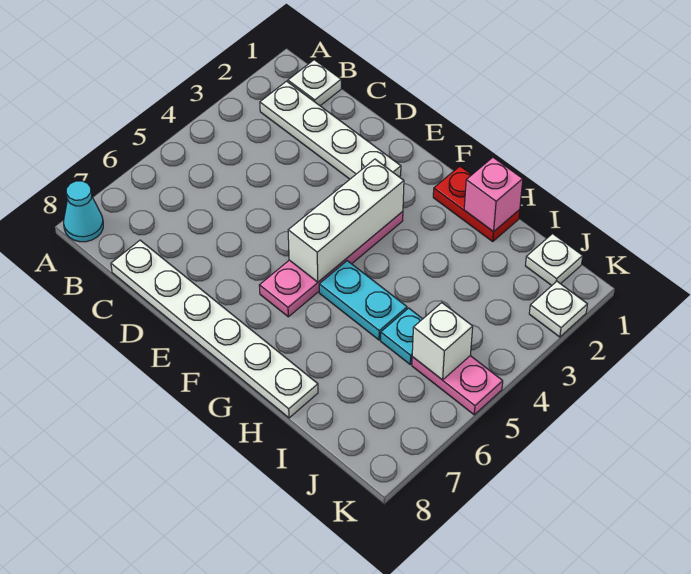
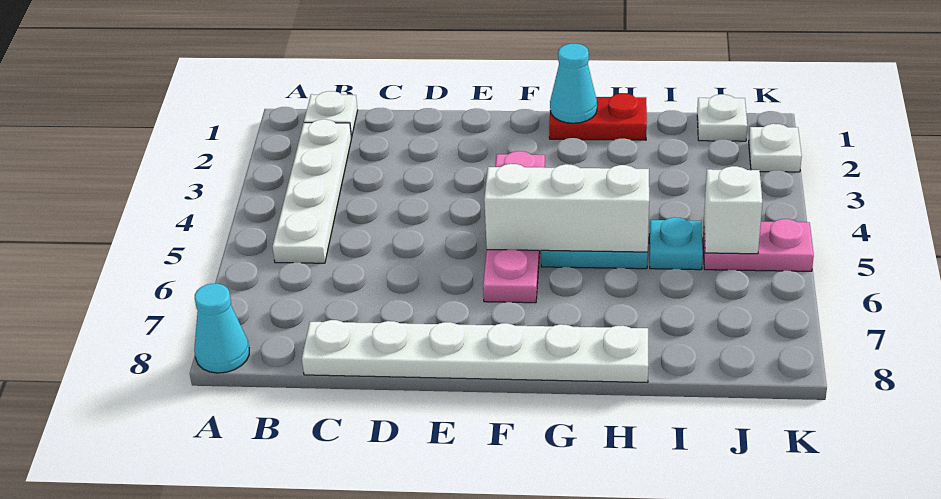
white 1x4 plate [260,81,401,179] -> white 1x4 plate turned to [273,119,352,263]
white 1x3 brick [288,159,404,282] -> white 1x3 brick turned to [484,164,649,252]
none -> cyan 1x1 cone [550,44,597,123]
pink 1x1 brick [464,157,523,232] -> none

